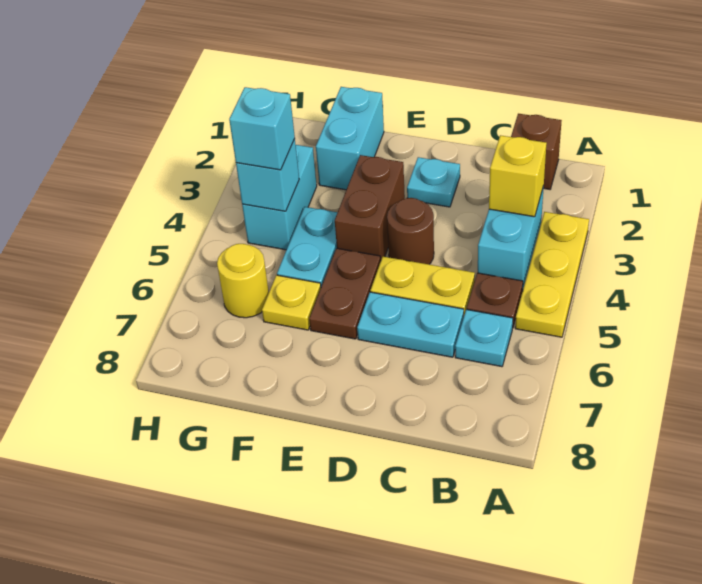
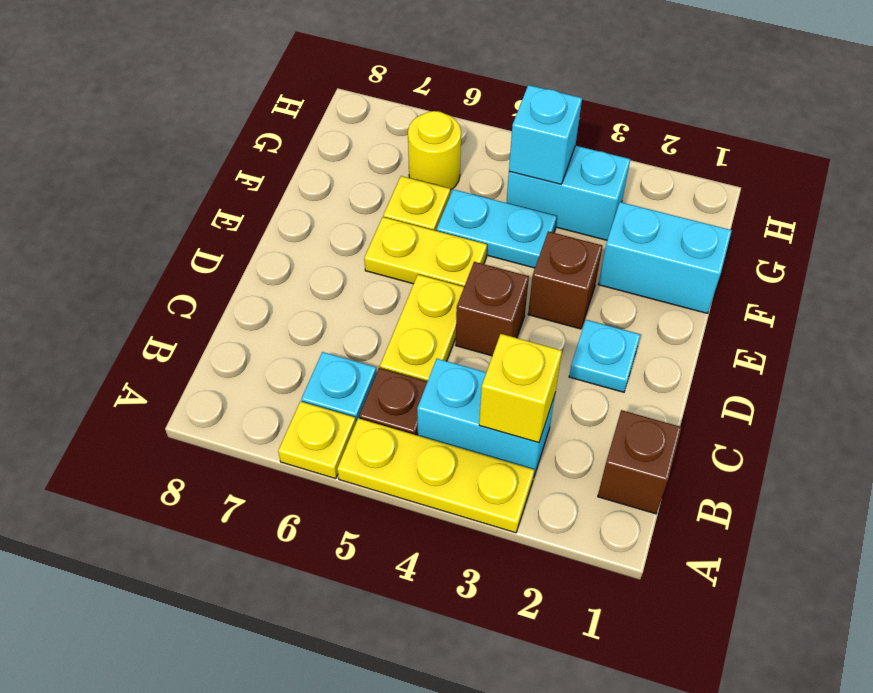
none -> yellow 1x1 plate [278,401,356,479]
cyan 1x2 plate [357,292,464,357] -> none
brown 1x1 round brick [387,198,434,264] -> brown 1x1 brick [456,262,529,356]
brown 1x2 brick [335,155,405,260] -> brown 1x1 brick [528,231,602,329]
brown 1x2 plate [309,248,381,339] -> yellow 1x2 plate [364,217,487,287]
cyan 1x1 brick [229,87,295,170] -> none

